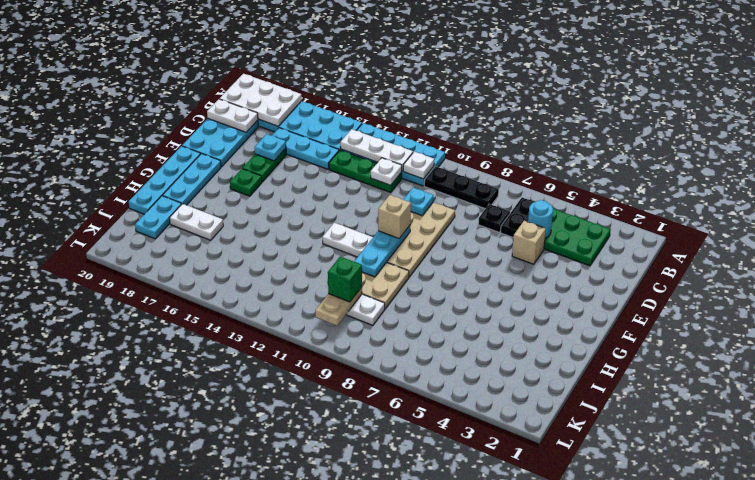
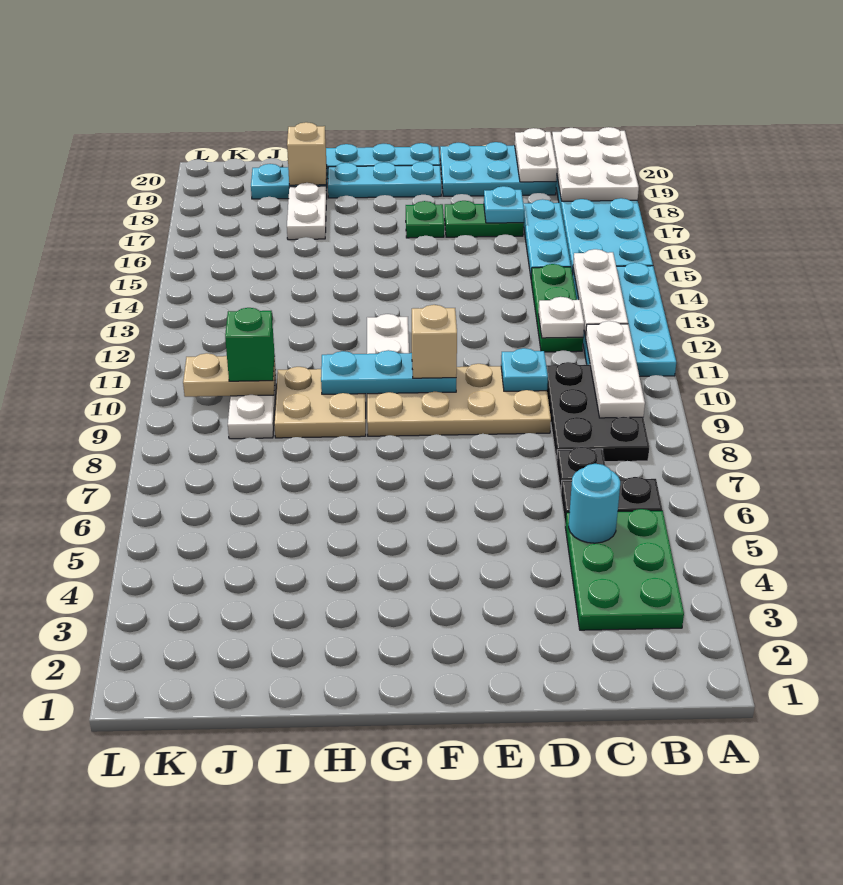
black 1x3 plate [424,166,499,209] -> black 2x3 plate [546,362,649,462]
white 1x1 plate [403,152,434,179] -> white 1x3 plate [585,321,645,418]
tan 1x1 brick [512,221,546,264] -> tan 1x1 brick moved to [287,122,327,185]

